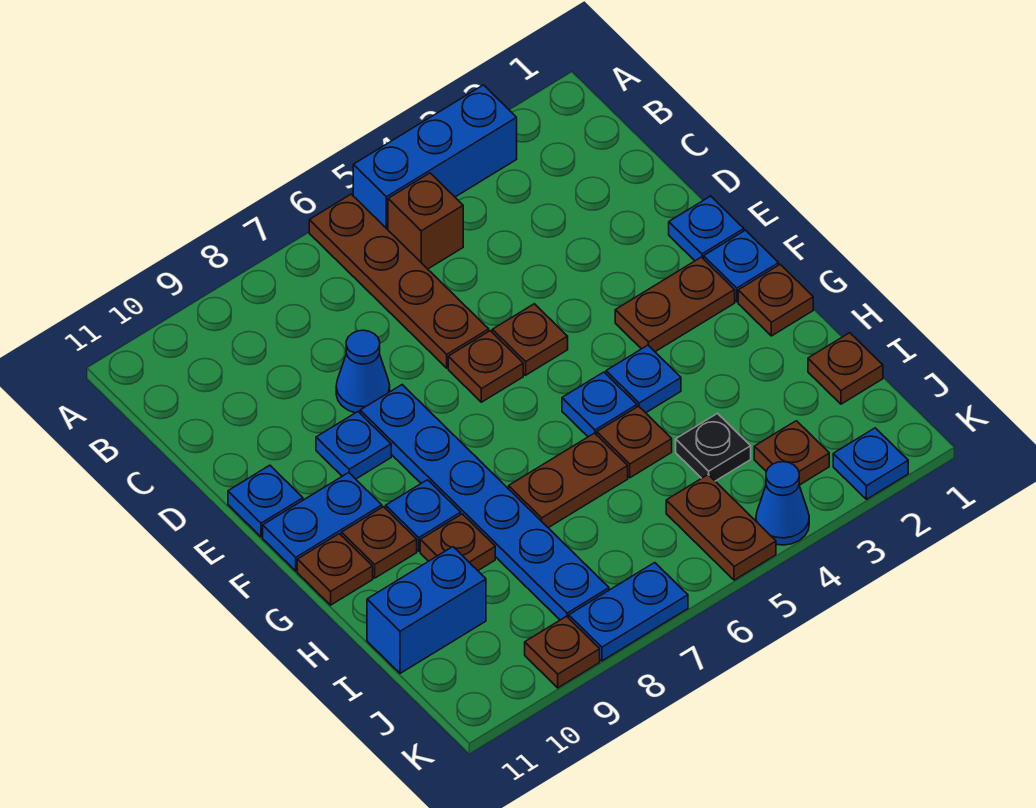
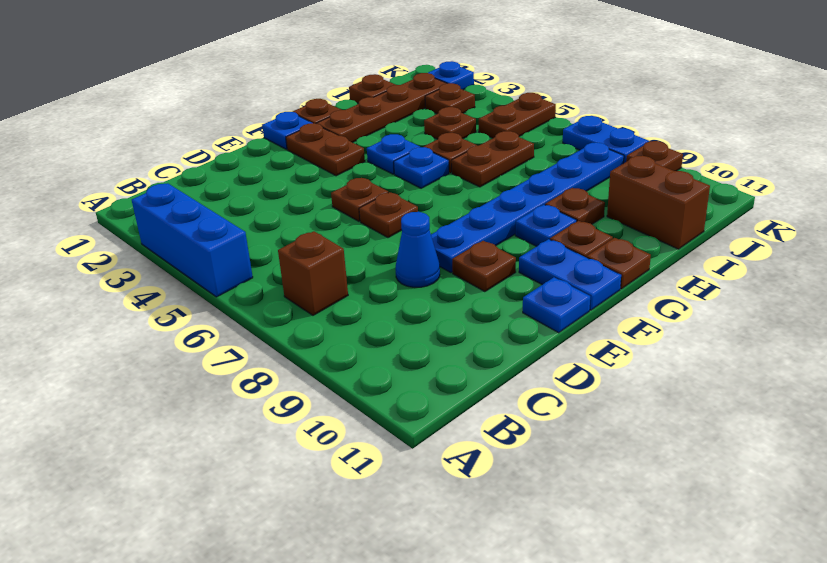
brown 1x4 plate [309,194,489,368] -> brown 1x4 plate moved to [316,73,447,143]
brown 1x1 brick [388,173,463,269] -> brown 1x1 brick moved to [278,231,348,315]
blue 1x1 plate [669,196,744,261] -> none
blue 1x1 plate [316,412,391,479] -> brown 1x1 plate [452,241,516,292]
brown 1x2 plate [509,433,628,528] -> brown 1x2 plate turned to [452,131,534,187]
black 1x1 plate [676,414,751,481] -> brown 1x1 plate [424,107,476,139]
blue 1x2 brick [367,547,486,673] -> brown 1x2 brick [607,156,710,249]
blue 1x1 cone [756,462,809,545] -> none

